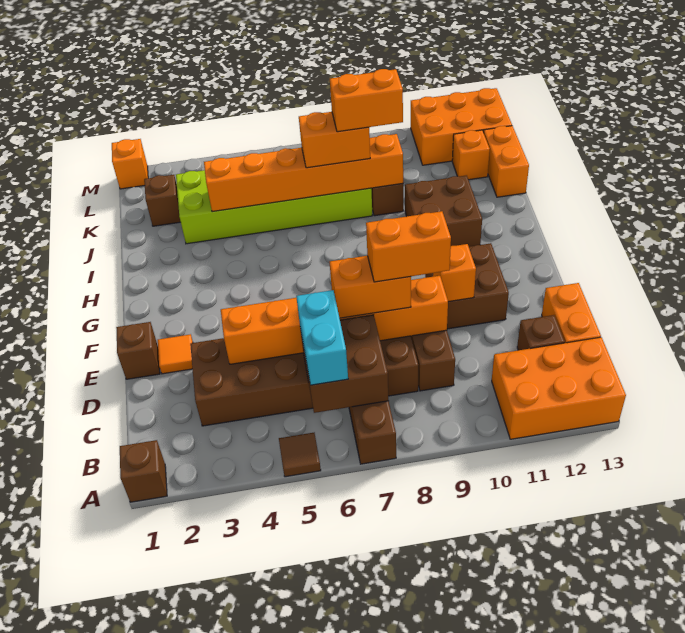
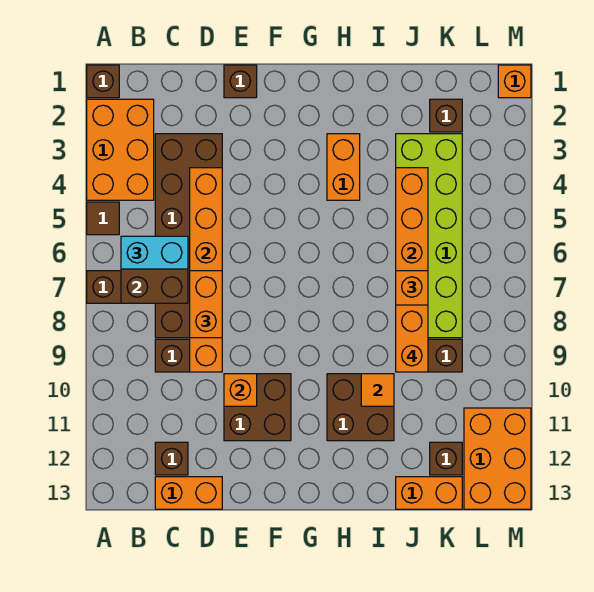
orange 2x3 brick [492,337,626,439] -> orange 2x3 brick moved to [87,99,154,200]
orange 1x2 brick [366,211,451,282] -> orange 1x2 brick moved to [327,134,360,200]
orange 1x1 tile [158,334,193,374] -> orange 1x1 tile moved to [361,374,394,406]
orange 1x1 brick [452,130,490,180] -> brown 1x1 brick [430,442,462,475]

